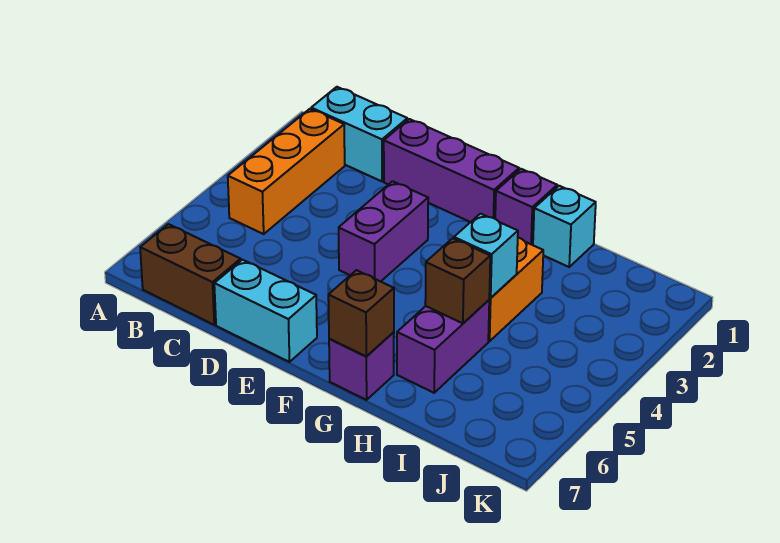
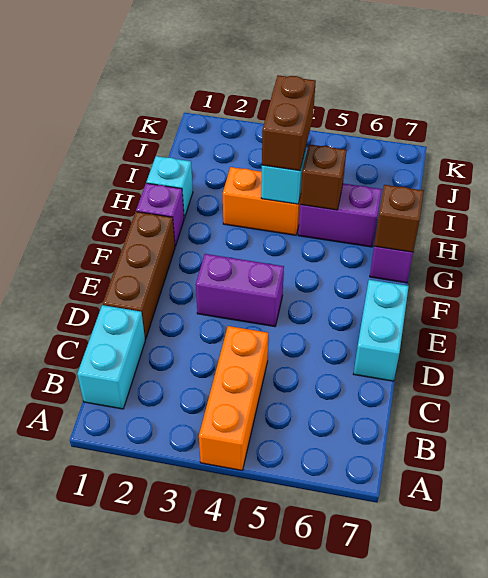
orange 1x3 brick [228,109,345,234] -> orange 1x3 brick turned to [199,326,268,470]
brown 1x2 brick [140,224,241,325] -> brown 1x2 brick moved to [262,75,316,171]
purple 1x3 brick [384,119,519,222] -> brown 1x3 brick [103,212,175,339]

